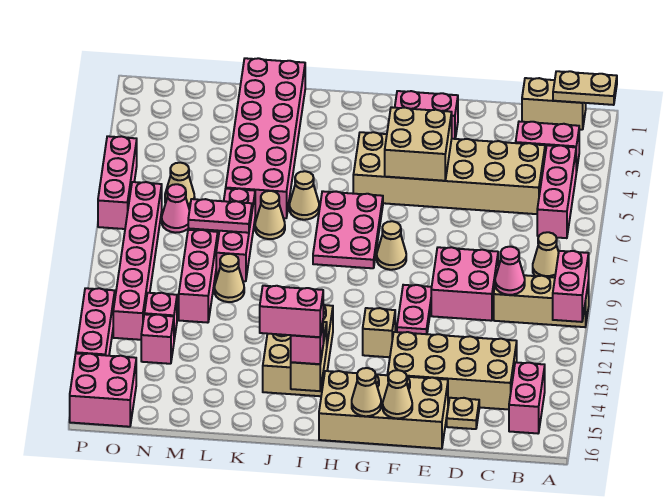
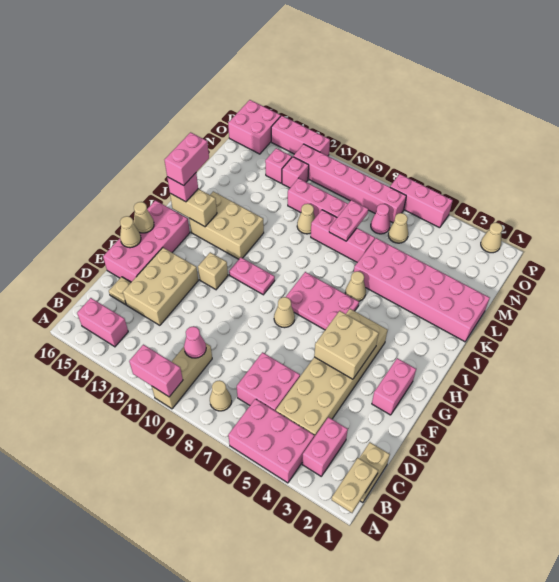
pink 1x3 brick [537,145,576,238] -> pink 2x3 brick [228,399,314,483]
tan 2x4 brick [387,332,517,410] -> tan 2x3 brick [123,248,198,325]
pink 2x2 brick [431,247,498,321] -> pink 2x2 brick moved to [237,352,300,411]
tan 2x4 brick [319,371,448,449] -> pink 2x4 brick [103,201,190,282]
pink 1x2 plate [397,285,432,334] -> pink 1x2 plate moved to [229,257,275,295]
tan 1x1 cone [255,191,285,239] -> tan 1x1 cone moved to [481,223,503,253]

